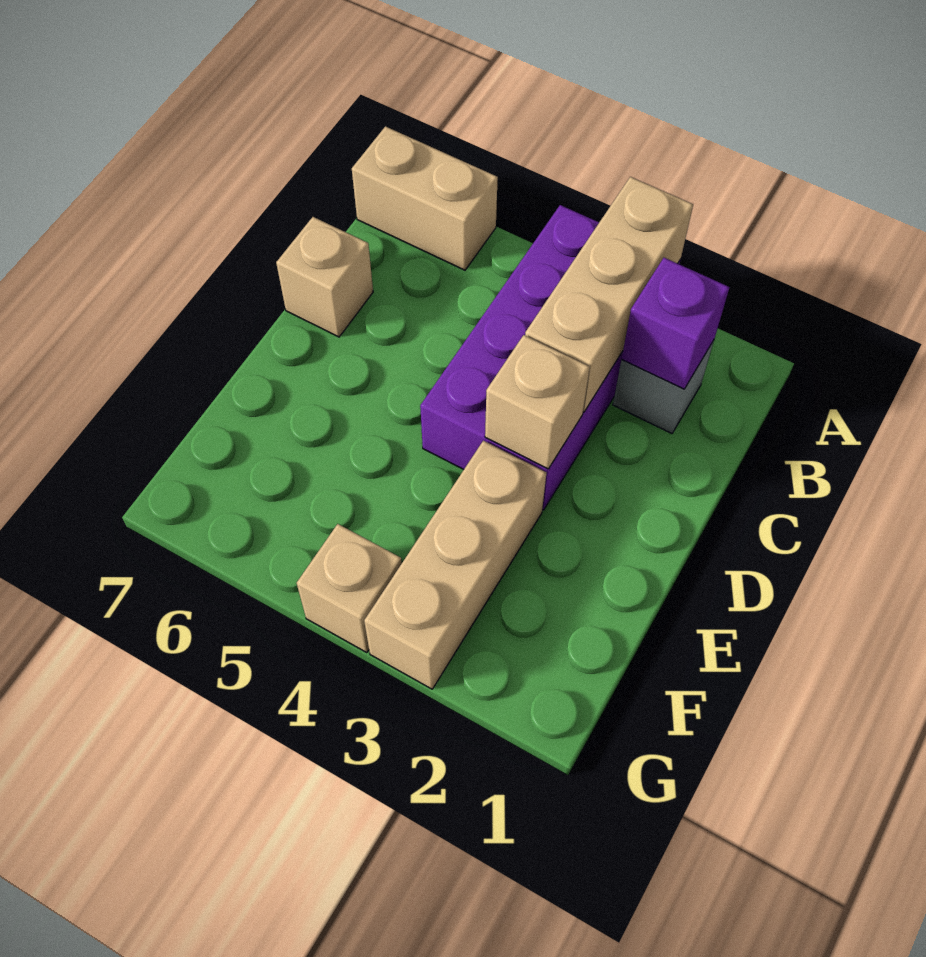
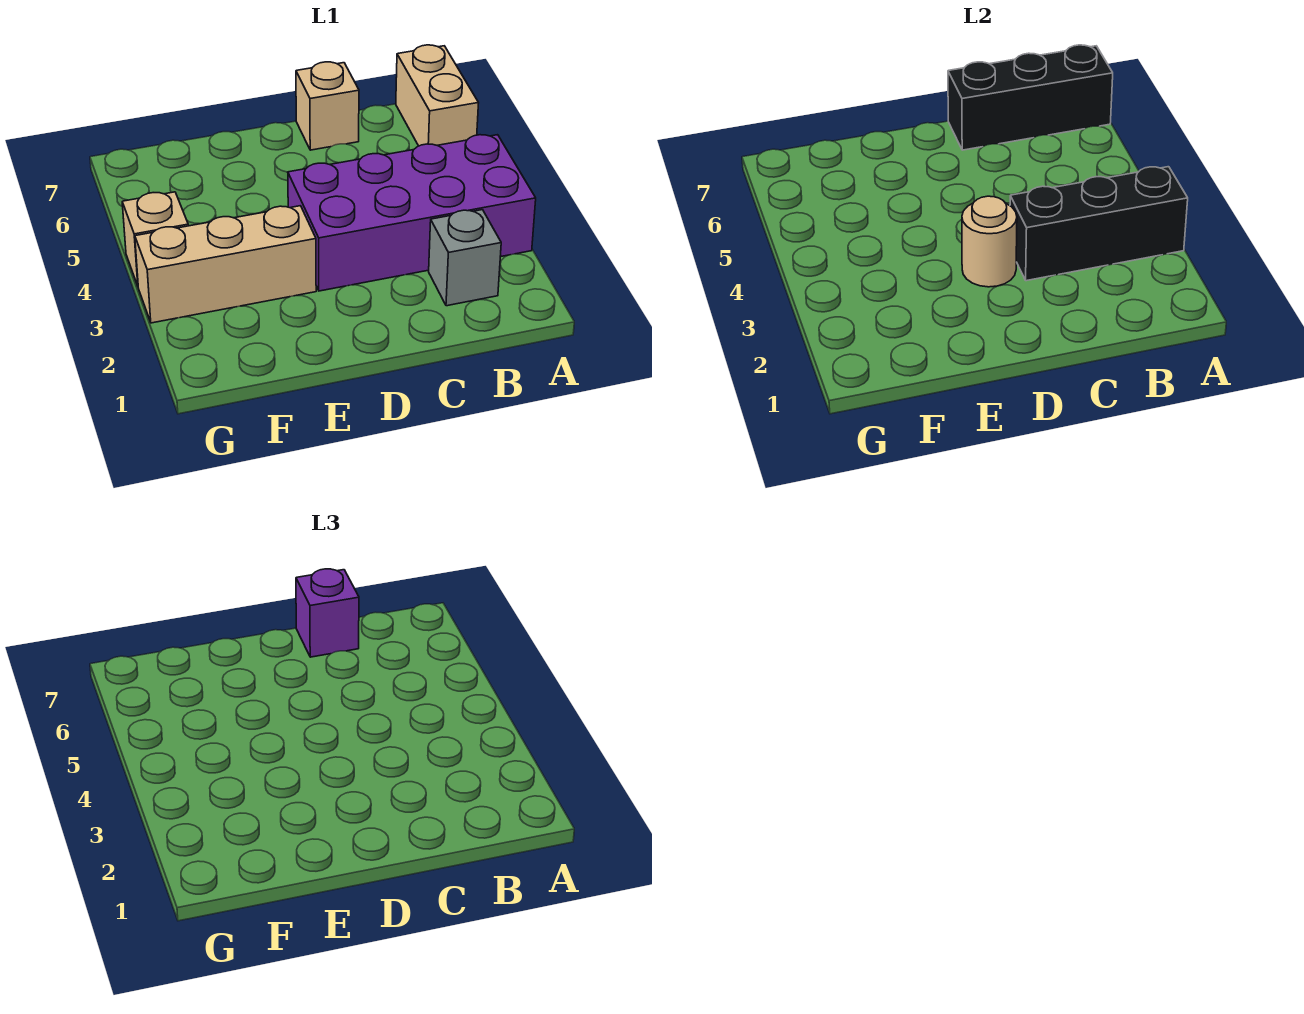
tan 1x3 brick [525,177,693,412] -> black 1x3 brick [1010,167,1188,281]
none -> black 1x3 brick [948,45,1113,150]
purple 1x1 brick [622,258,729,389] -> purple 1x1 brick moved to [296,569,359,657]
tan 1x1 brick [485,335,590,469] -> tan 1x1 round brick [962,196,1017,287]

